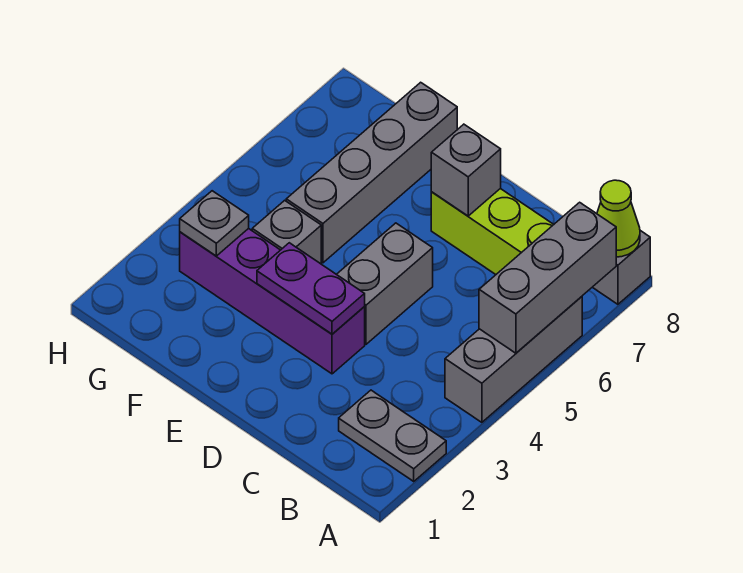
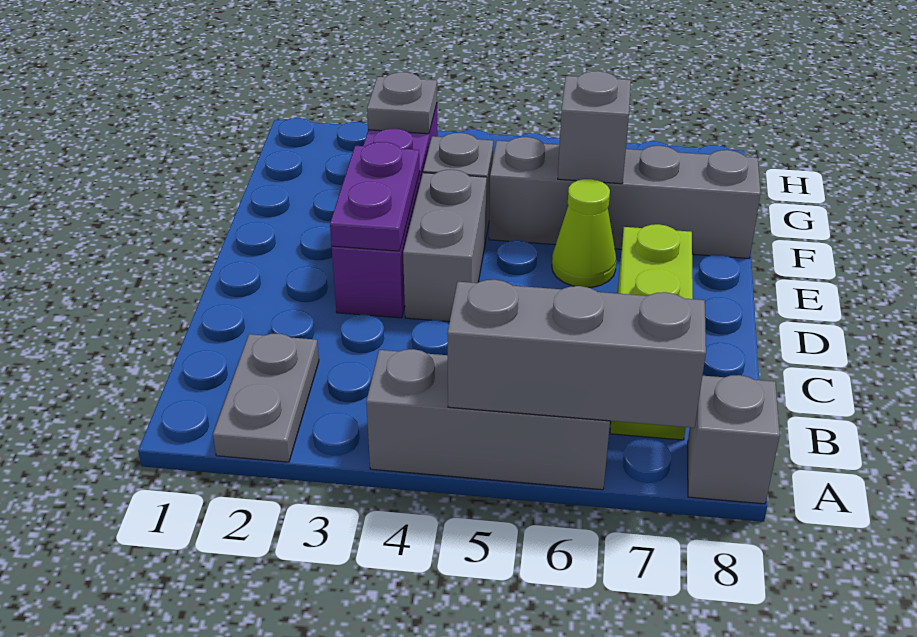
lime 1x1 cone [597,180,640,257] -> lime 1x1 cone moved to [552,179,616,287]
grey 1x2 brick [337,223,433,344] -> grey 1x2 brick turned to [403,170,487,322]
grey 1x1 brick [431,124,501,216] -> grey 1x1 brick moved to [558,71,631,184]

